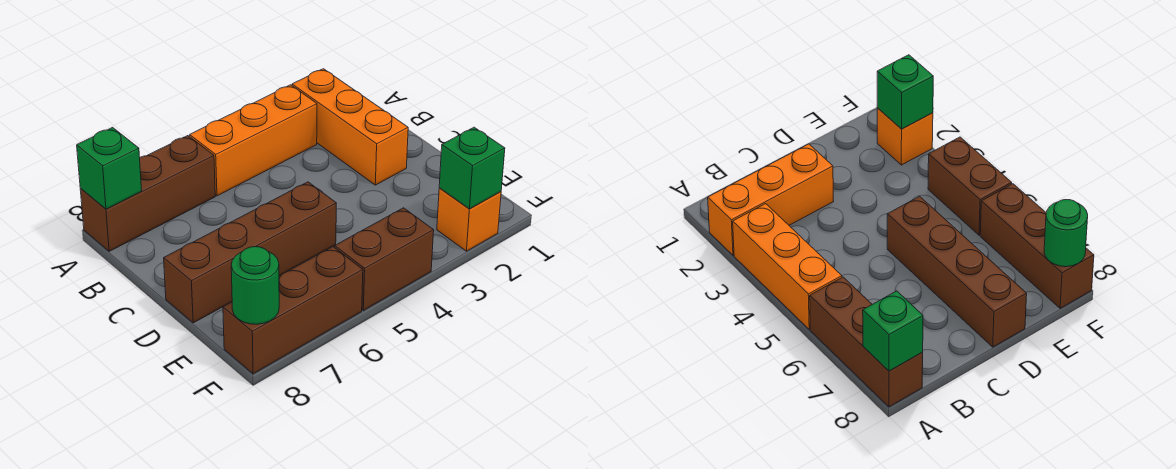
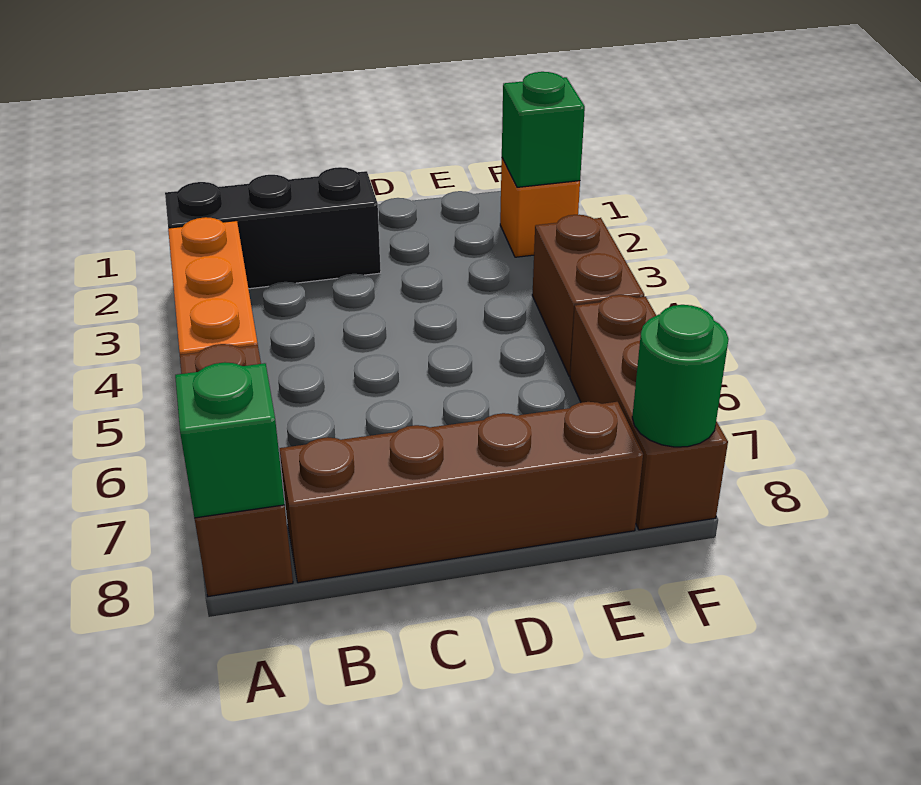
orange 1x3 brick [292,69,408,185] -> black 1x3 brick [165,167,381,289]
brown 1x4 brick [164,182,336,323] -> brown 1x4 brick turned to [280,402,643,583]

